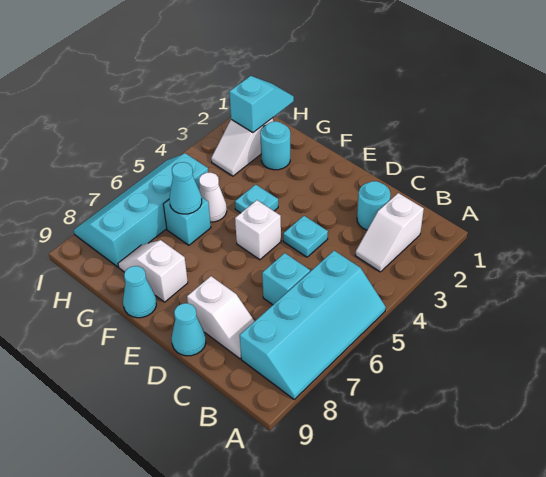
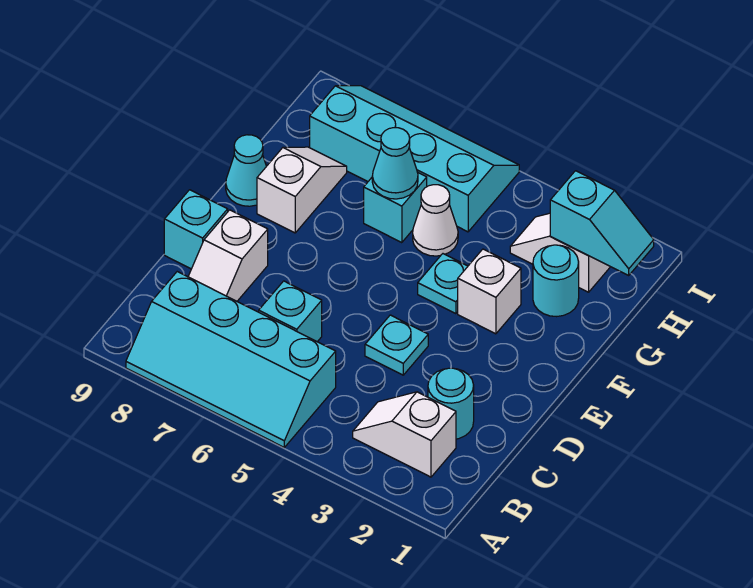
cyan 1x1 cone [172,303,206,356] -> cyan 1x1 brick [164,190,228,269]
white 1x1 brick [235,200,281,260] -> white 1x1 brick moved to [458,249,521,334]

